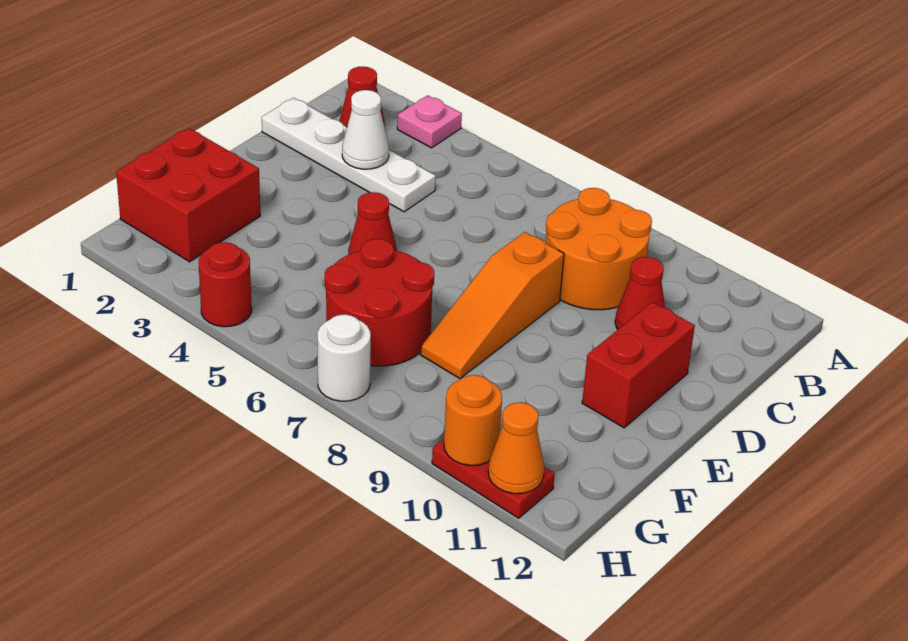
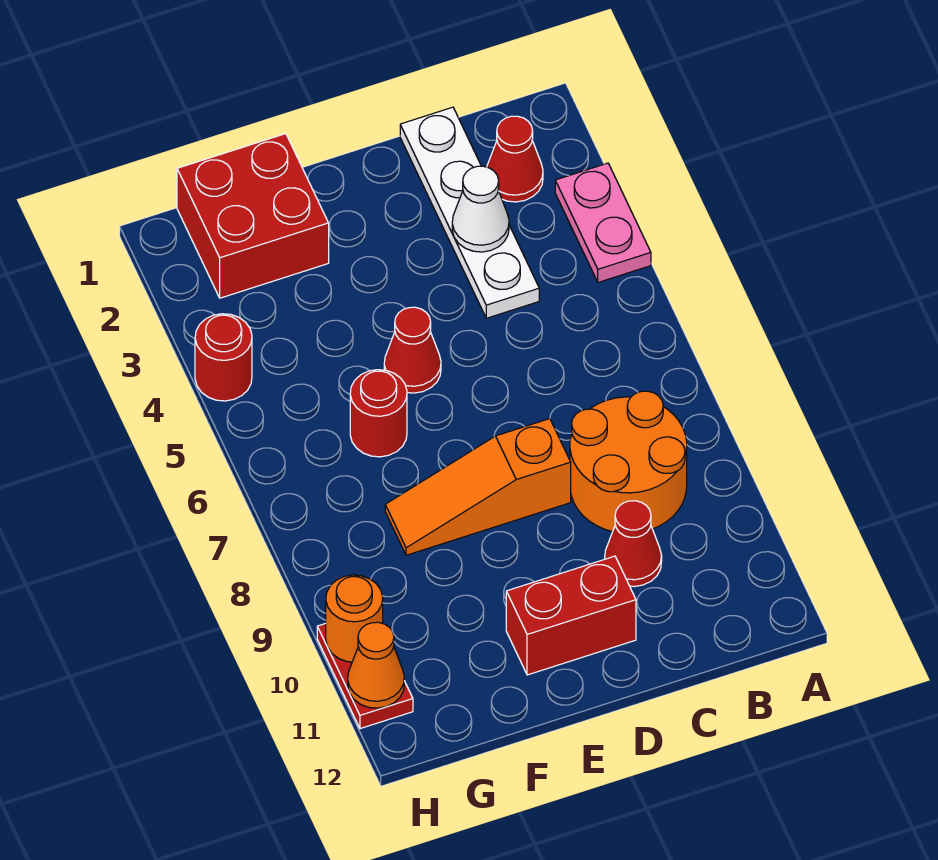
pink 1x1 plate [397,95,462,148] -> pink 1x2 plate [555,163,651,282]
red 2x2 round brick [324,239,434,366] -> red 1x1 round brick [350,370,407,457]
white 1x1 round brick [317,314,371,401] -> none

